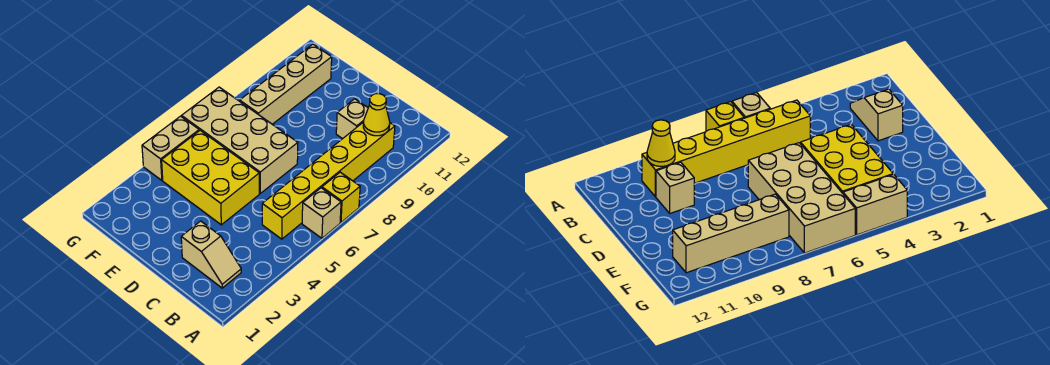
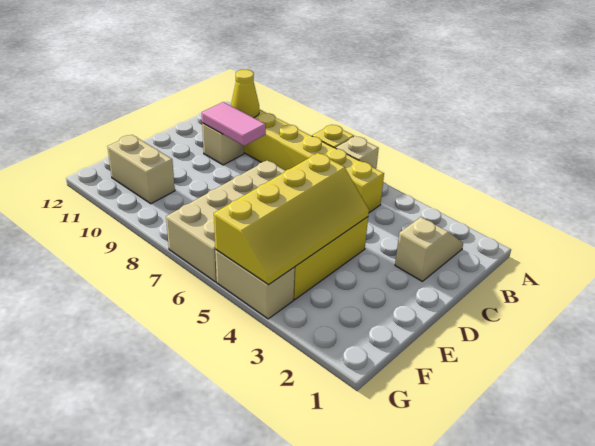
none -> pink 1x2 tile [202,102,266,146]
none -> yellow 2x4 slope [214,153,369,285]
tan 1x4 brick [240,44,332,124] -> tan 1x2 brick [107,135,175,204]

